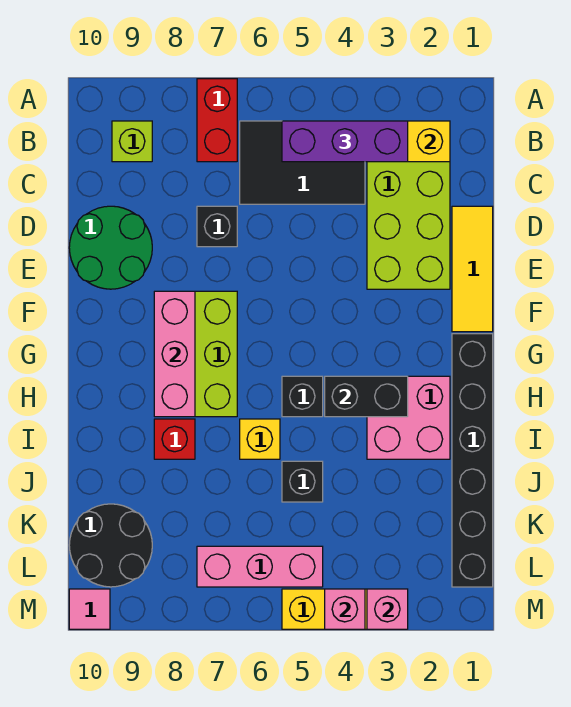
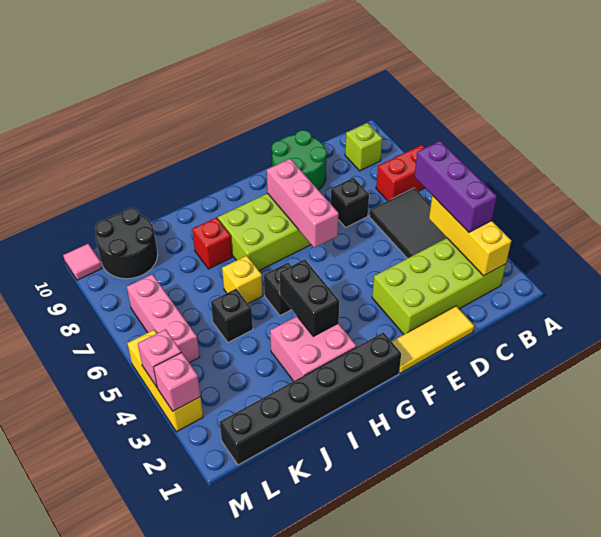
pink 1x3 brick [154,291,195,417] -> pink 1x3 brick turned to [267,159,339,248]

